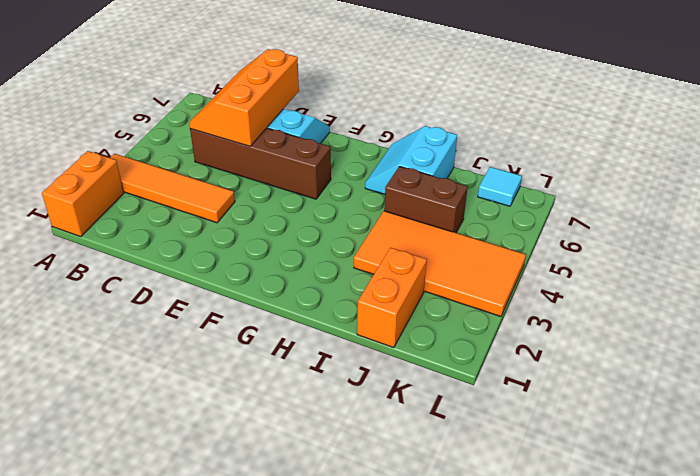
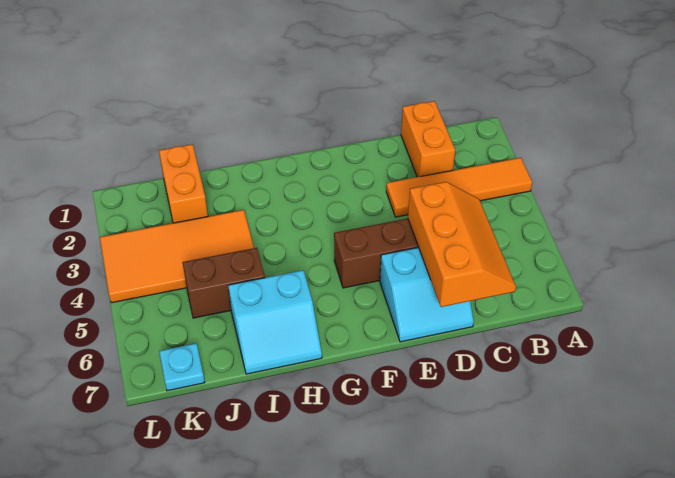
orange 1x2 brick [42,151,124,237] -> orange 1x2 brick moved to [401,101,455,177]
cyan 2x2 slope [365,126,457,194] -> cyan 2x2 slope turned to [228,270,322,374]
cyan 1x1 tile [478,167,522,206] -> cyan 1x1 plate [159,343,205,391]

